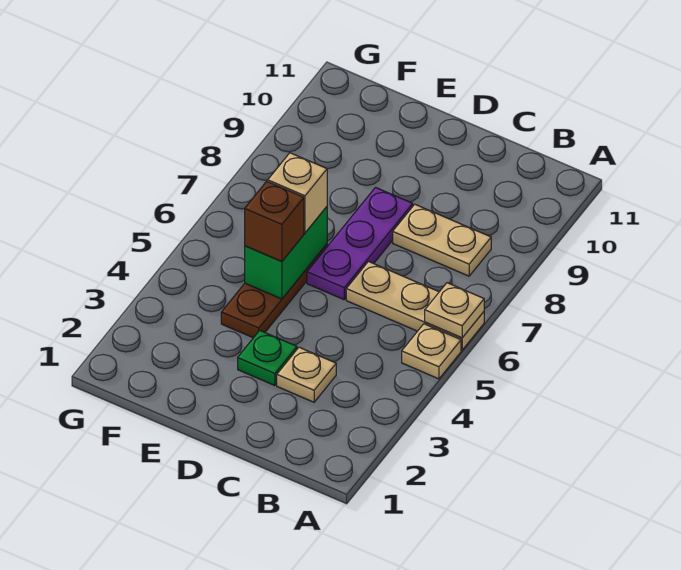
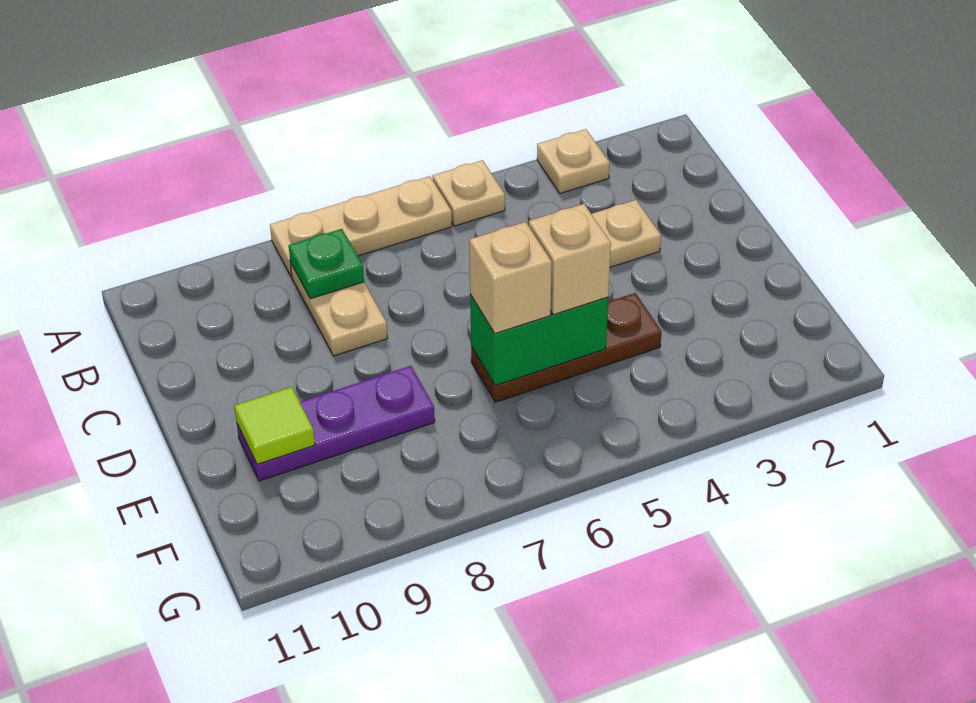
tan 1x3 plate [346,262,484,350] -> tan 1x3 plate turned to [270,176,452,276]
tan 1x1 plate [425,283,484,338] -> tan 1x1 plate moved to [537,129,610,193]
green 1x1 plate [238,330,297,386] -> green 1x1 plate moved to [289,229,364,299]
purple 1x3 plate [307,187,413,300] -> purple 1x3 plate moved to [237,366,435,481]
brown 1x1 brick [245,181,304,262] -> tan 1x1 brick [529,204,611,315]
none -> lime 1x1 tile [234,387,315,464]

